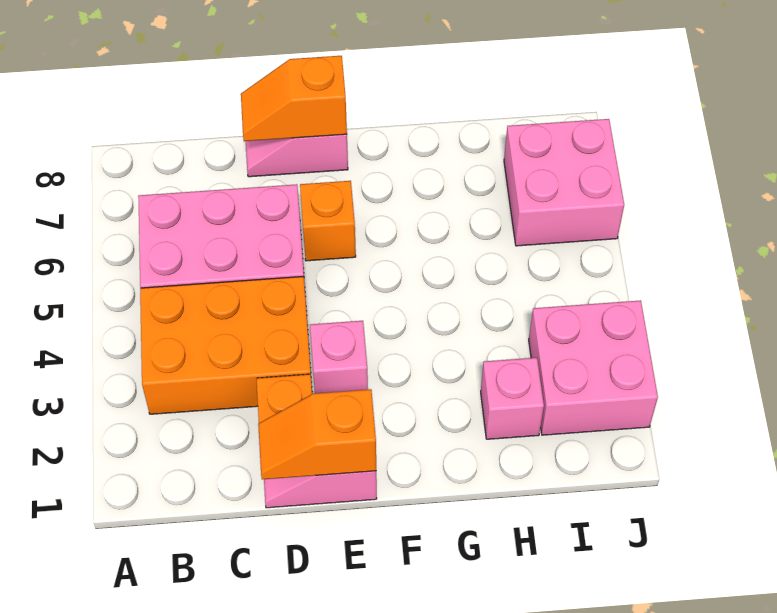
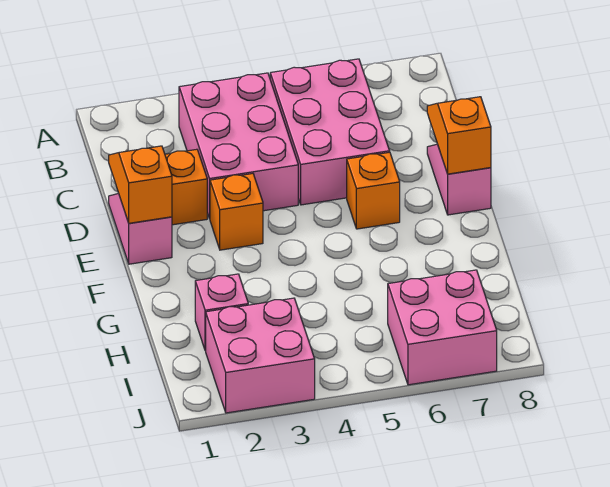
orange 2x3 brick [140,277,312,414] -> pink 2x3 brick [179,73,298,219]
pink 1x1 brick [310,321,368,393] -> orange 1x1 brick [210,174,263,250]

